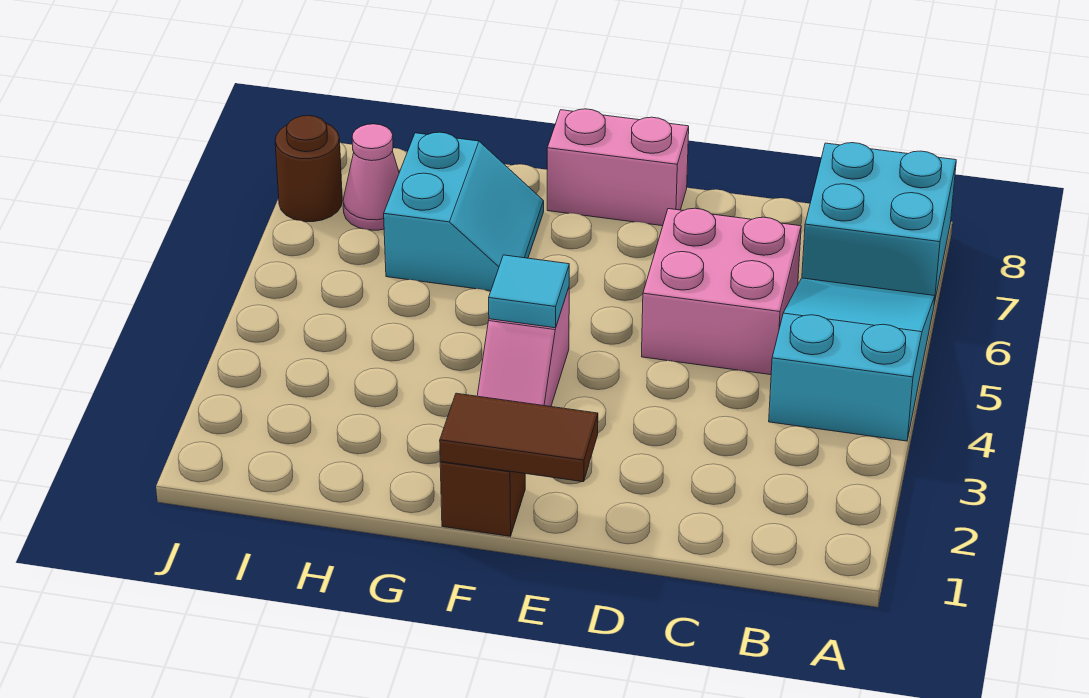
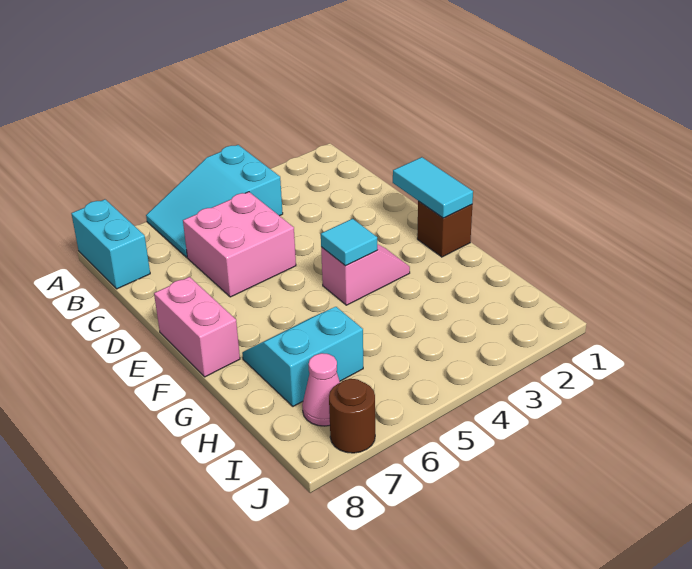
cyan 2x2 brick [802,143,956,304] -> cyan 1x2 brick [71,199,150,289]
brown 1x2 tile [440,393,598,482] -> cyan 1x2 tile [393,157,473,218]

